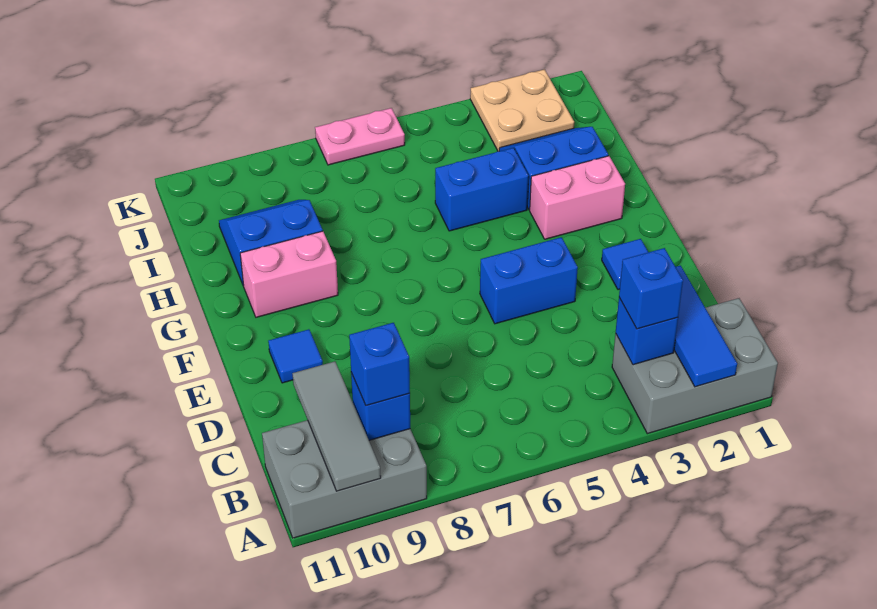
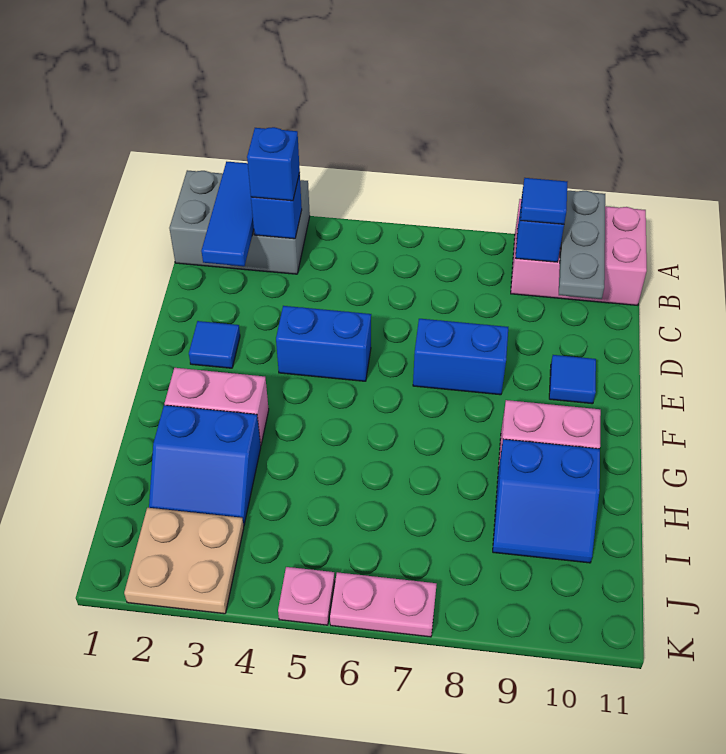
grey 2x3 brick [262,420,427,538] -> pink 2x3 brick [511,199,647,305]
grey 1x3 tile [292,361,381,491] -> grey 1x3 plate [559,191,605,299]
blue 1x1 brick [349,323,410,405] -> blue 1x1 tile [521,178,567,224]
blue 1x2 brick [435,148,529,231] -> blue 1x2 brick moved to [413,319,508,395]
none -> pink 1x1 plate [278,567,335,625]

